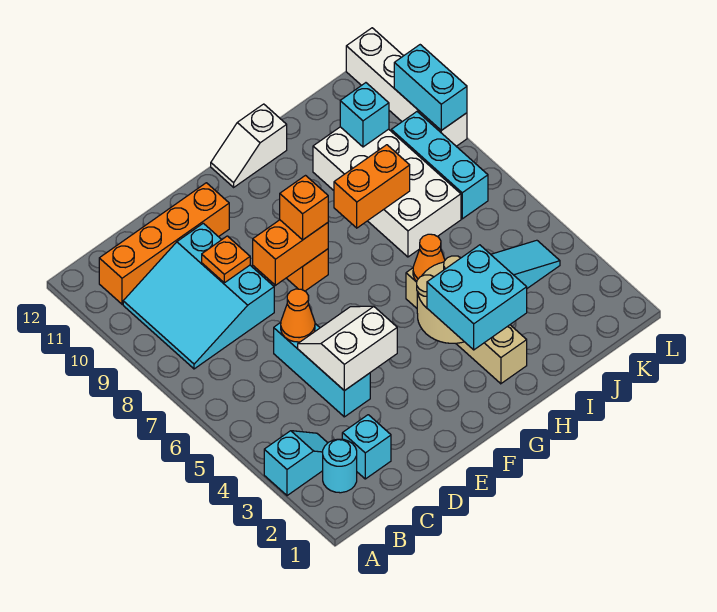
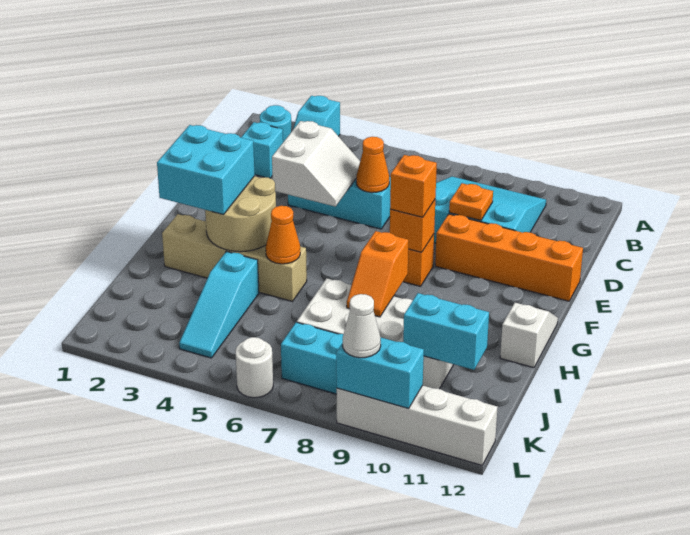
orange 1x4 brick [99,183,229,304] -> orange 1x4 brick turned to [435,214,583,301]
orange 1x2 brick [253,220,328,285] -> orange 1x1 brick [390,200,435,252]
orange 1x2 brick [334,145,410,228] -> orange 1x2 slope [347,231,408,317]
cyan 1x1 brick [340,83,389,147] -> cyan 1x2 brick [403,293,489,370]
none -> white 1x1 round brick [235,337,273,398]
none -> white 1x1 cone [343,294,381,358]

